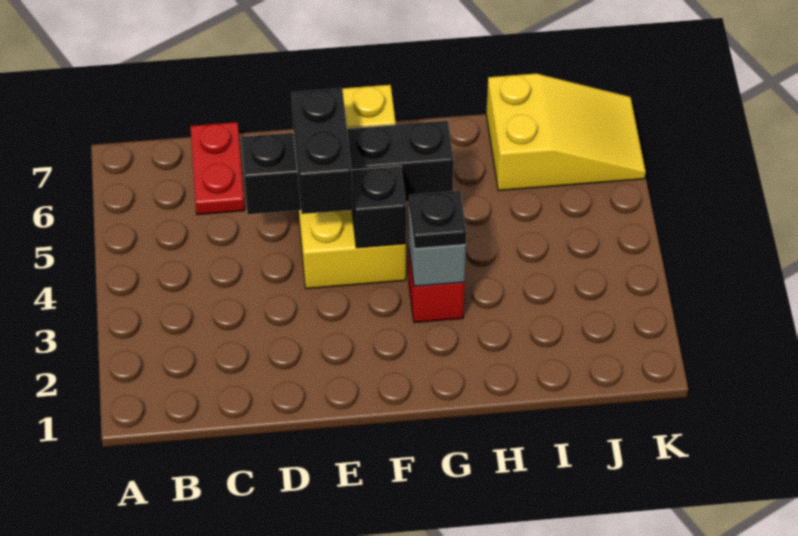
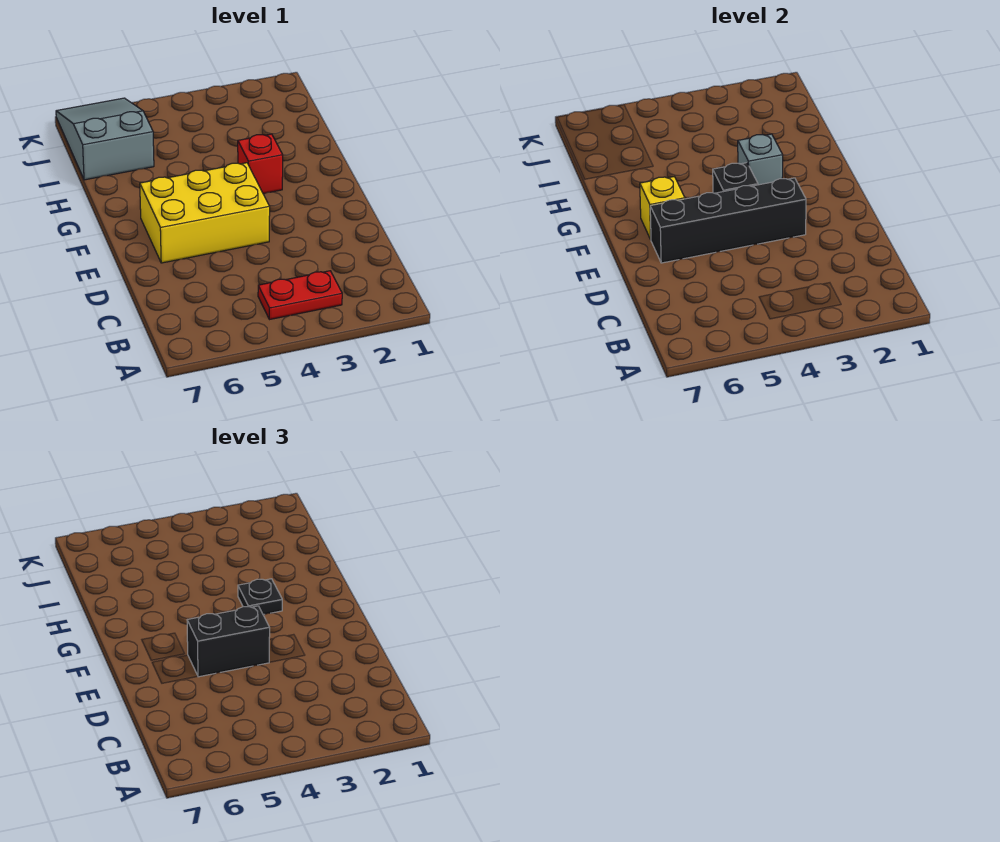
red 1x2 plate [190,122,245,215] -> red 1x2 plate moved to [258,271,342,320]
black 1x4 brick [241,121,454,214] -> black 1x4 brick turned to [650,178,806,263]
yellow 2x3 slope [486,73,646,191] -> grey 2x3 slope [56,98,154,180]

